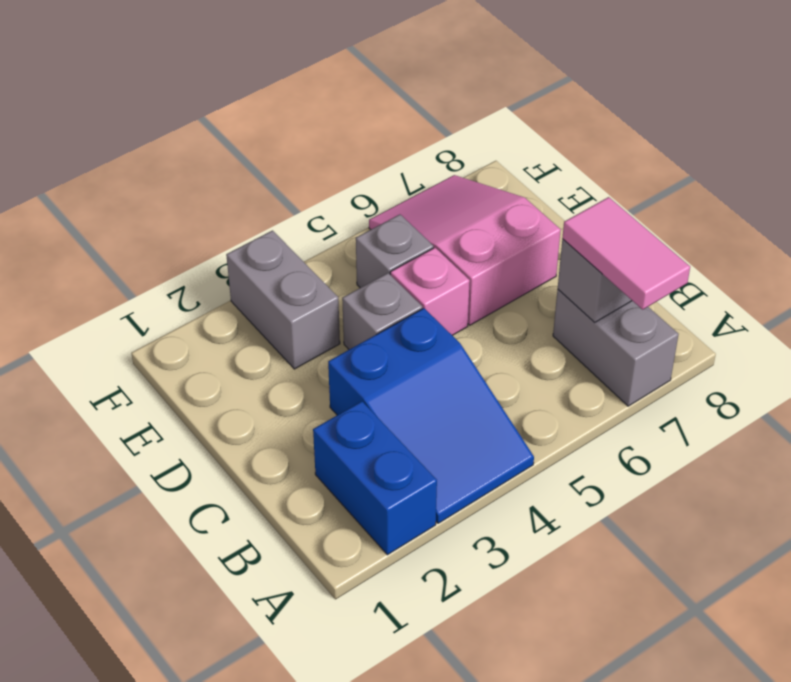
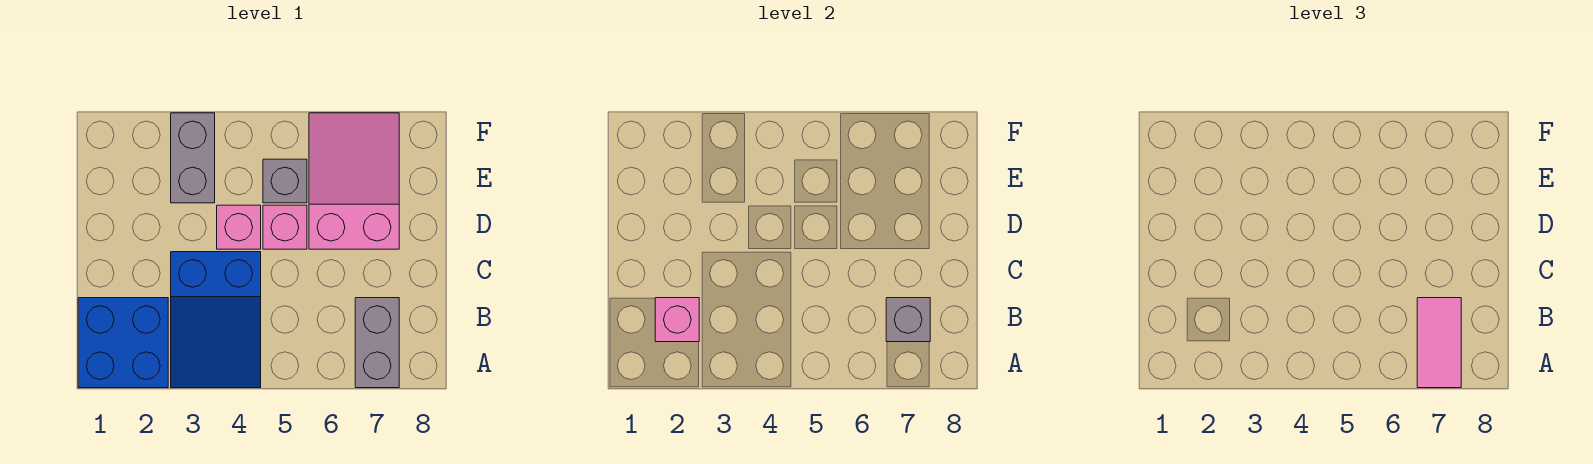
blue 1x2 brick [313,401,437,555] -> blue 2x2 brick [78,298,168,388]
none -> pink 1x1 brick [655,298,699,342]
grey 1x1 brick [342,273,422,349] -> pink 1x1 brick [217,205,261,249]

